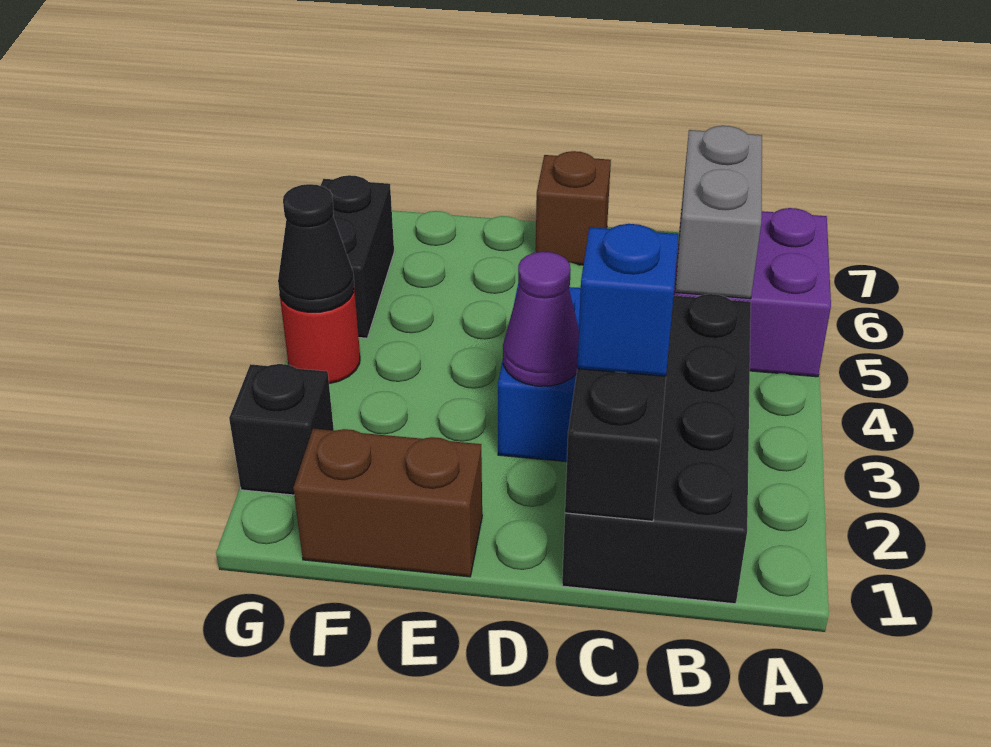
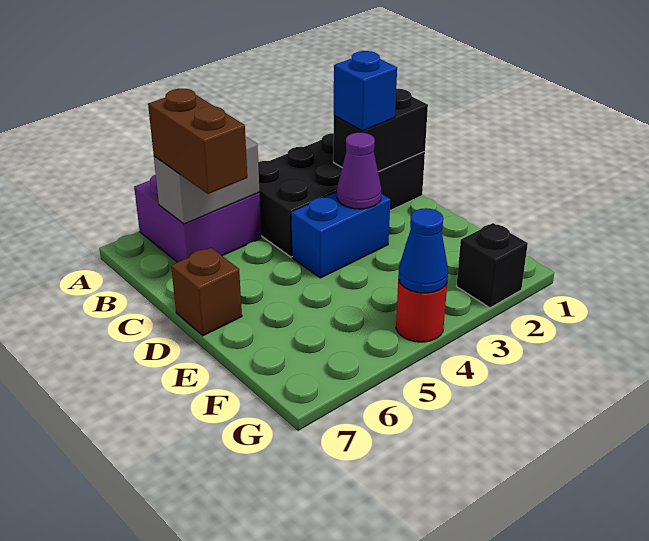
brown 1x2 brick [293,429,482,577] -> brown 1x2 brick moved to [148,88,247,194]
black 1x1 cone [278,184,354,312] -> blue 1x1 cone [398,208,448,293]
black 1x2 brick [321,175,394,338] -> none

